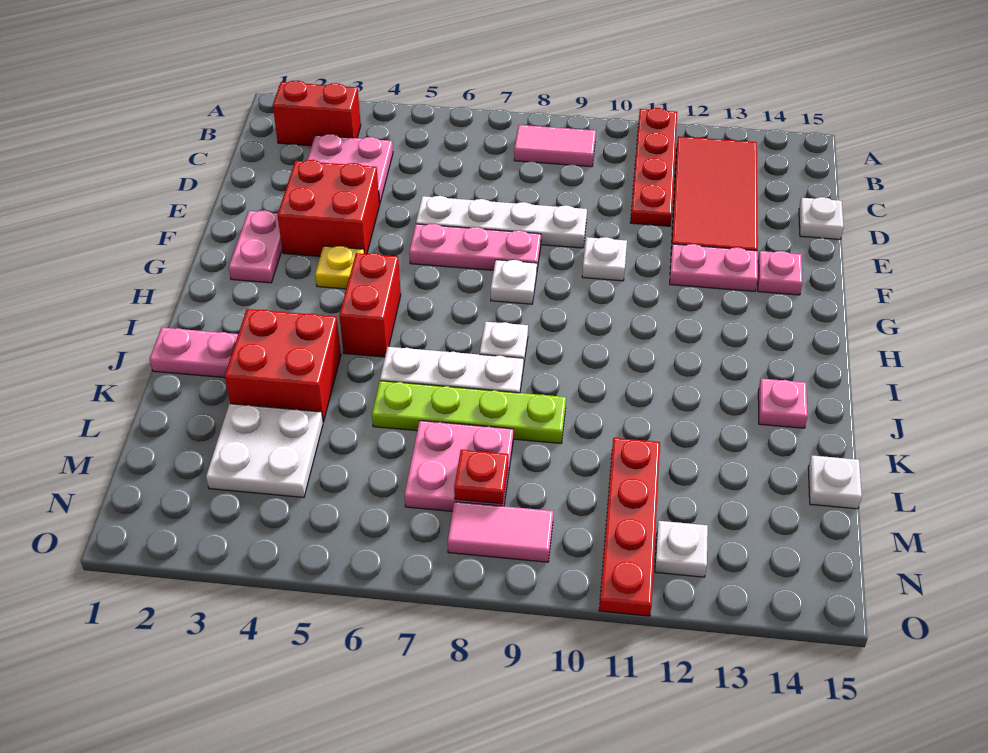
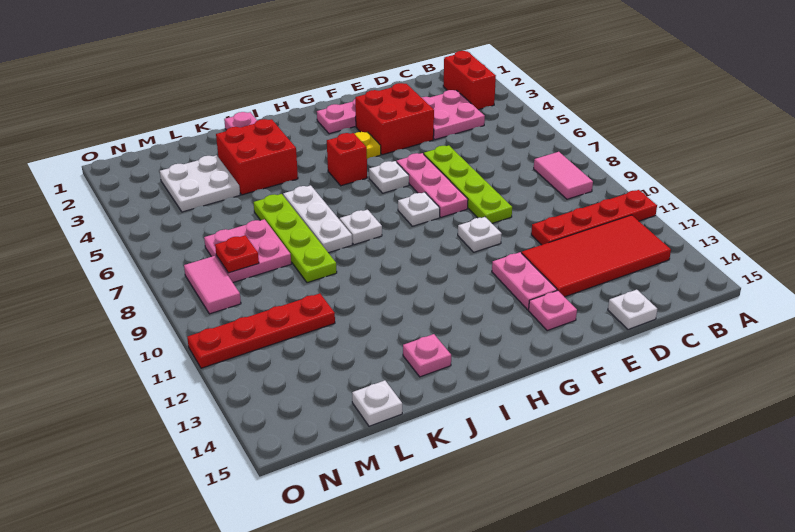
white 1x4 plate [416,196,587,248] -> lime 1x4 plate [424,145,512,223]
red 1x2 brick [339,253,401,357] -> red 1x1 brick [327,133,367,186]
white 1x1 plate [655,521,708,577] -> white 1x1 plate moved to [369,161,409,193]

